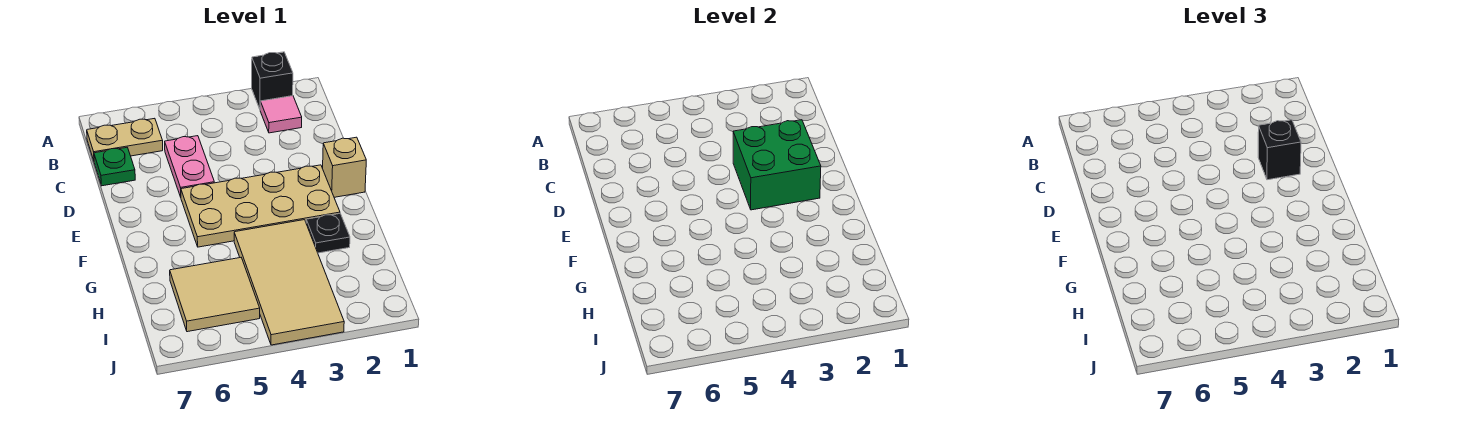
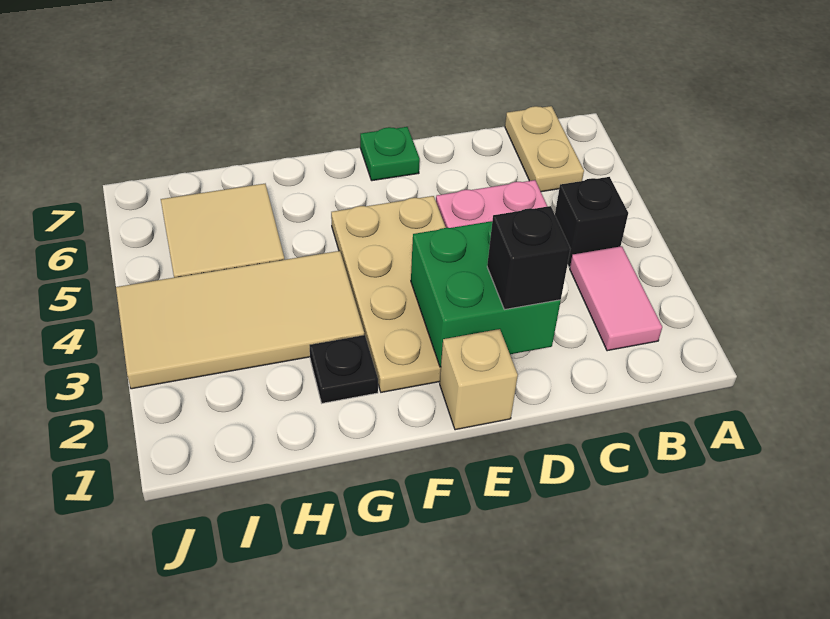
black 1x1 brick [252,52,293,109] -> black 1x1 brick moved to [555,177,628,267]
pink 1x1 tile [260,96,302,133] -> pink 1x2 tile [570,246,662,351]
green 1x1 plate [94,148,135,186] -> green 1x1 plate moved to [360,127,420,181]

